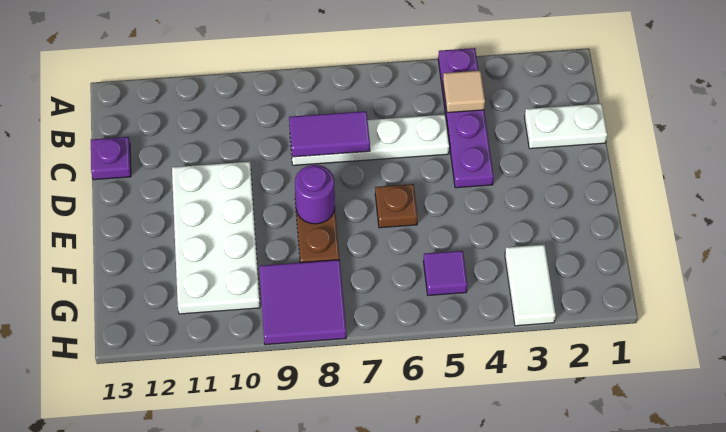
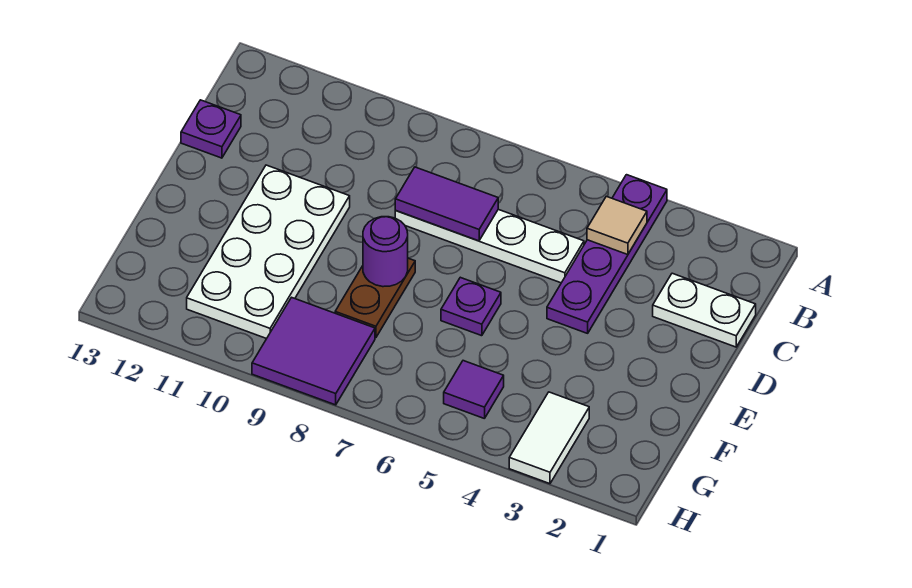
brown 1x1 plate [375,184,418,228] -> purple 1x1 plate [441,277,501,336]

